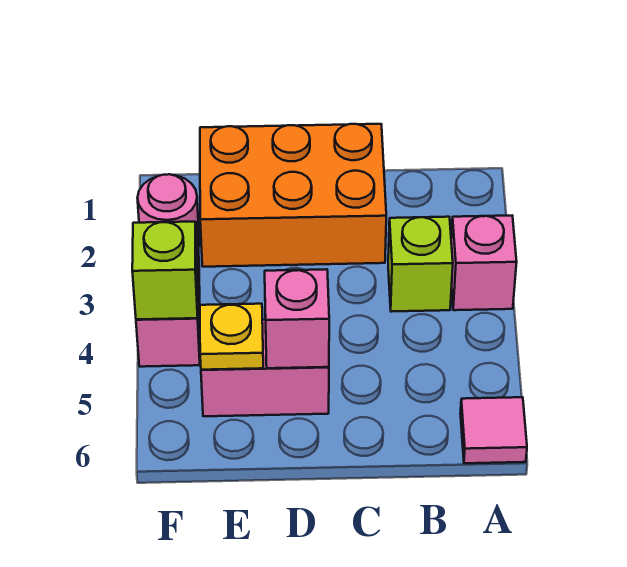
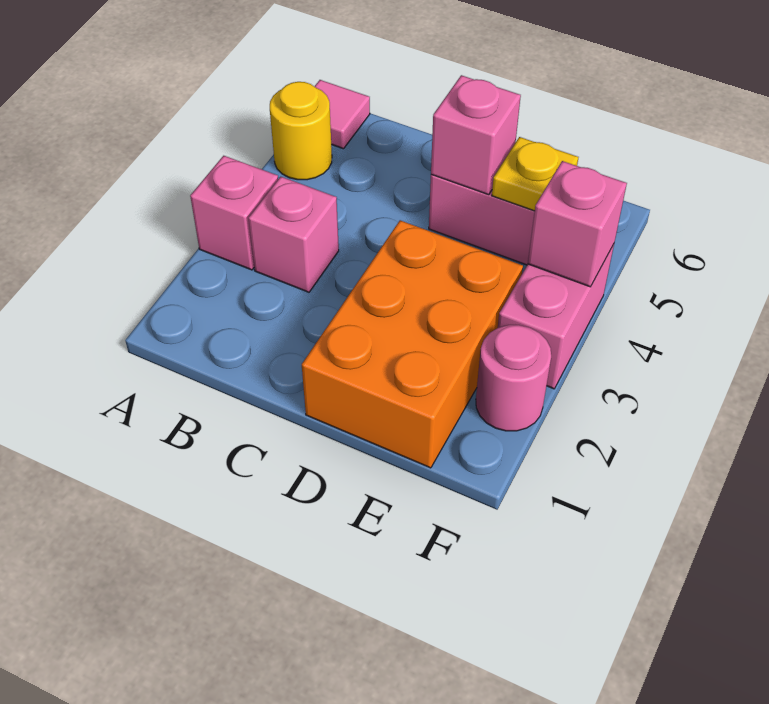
none -> yellow 1x1 round brick [270,82,332,180]
lime 1x1 brick [388,217,453,312] -> pink 1x1 brick [249,177,339,292]
orange 2x3 brick [200,124,386,267] -> orange 2x3 brick turned to [302,220,523,468]
lime 1x1 brick [132,222,198,319] -> pink 1x1 brick [528,161,627,287]

